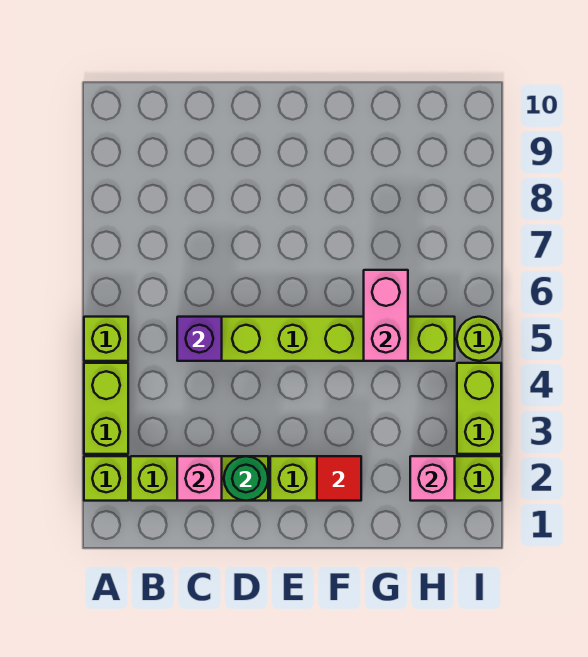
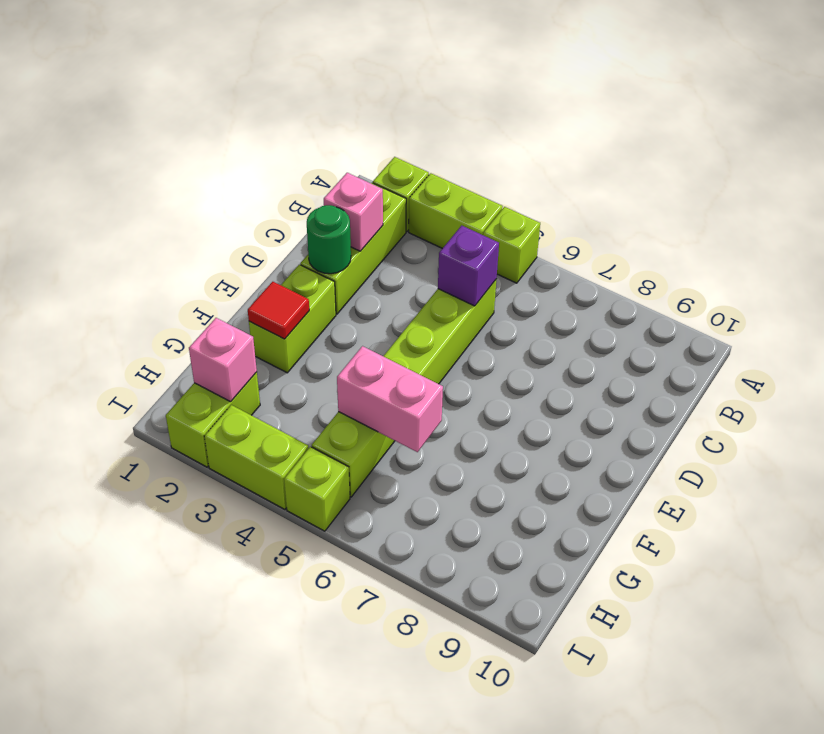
lime 1x1 round brick [457,317,501,361] -> lime 1x1 brick [284,447,350,531]

